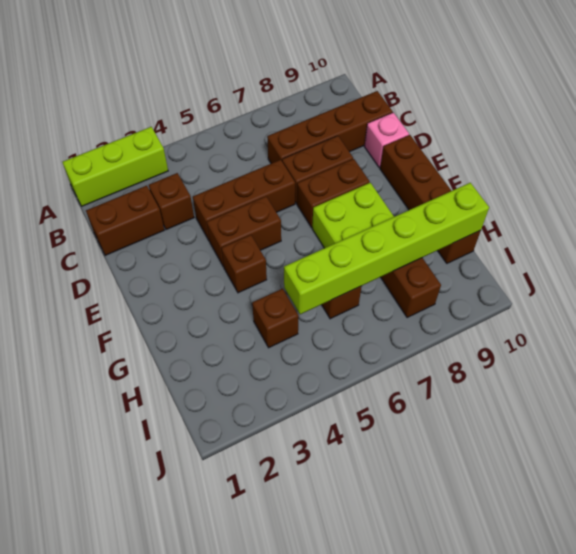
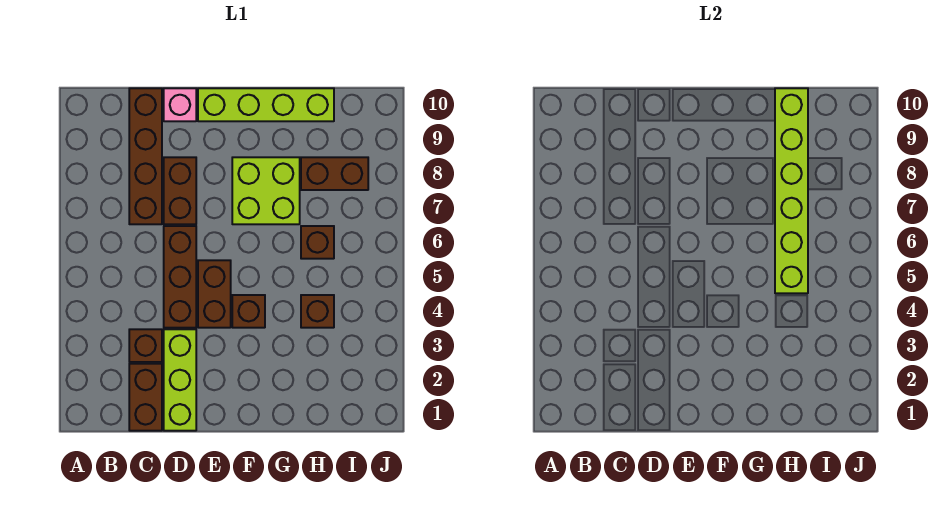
lime 1x3 brick [62,127,168,206] -> lime 1x3 brick moved to [164,329,196,431]
brown 1x2 brick [297,159,370,227] -> none
brown 1x4 brick [380,135,481,263] -> lime 1x4 brick [198,88,334,121]

